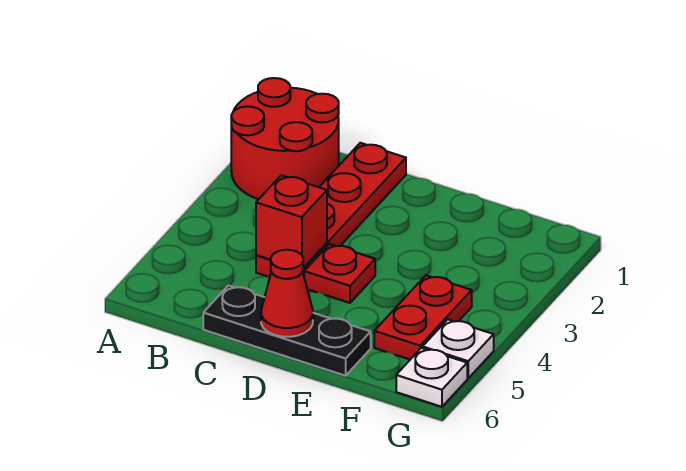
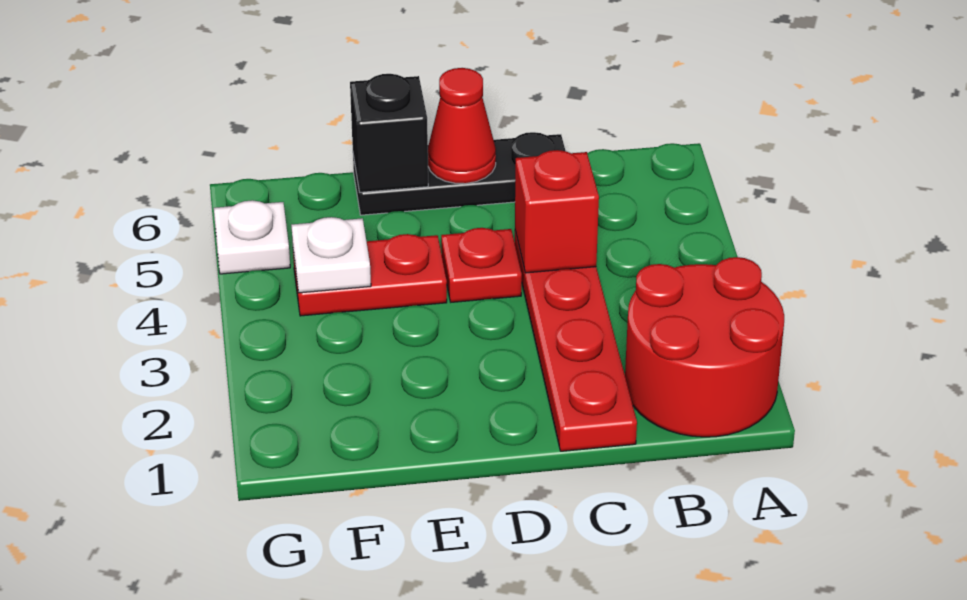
none -> black 1x1 brick [350,74,428,193]
red 1x2 plate [374,275,472,359] -> red 1x2 plate turned to [293,234,447,316]
white 1x1 plate [396,348,467,407] -> white 1x1 plate moved to [291,217,371,293]

